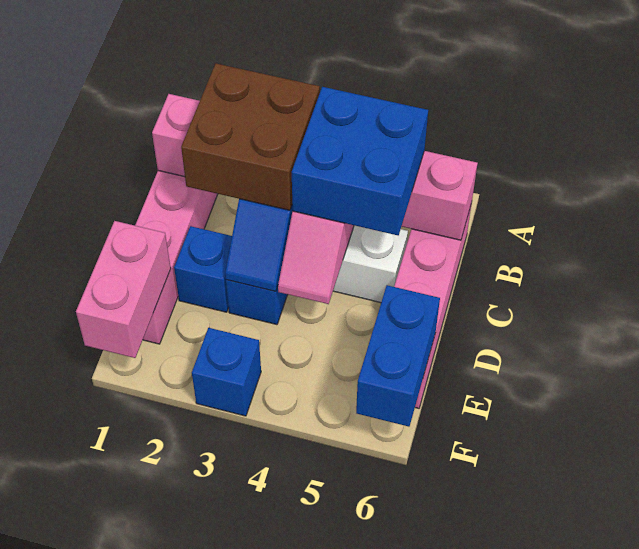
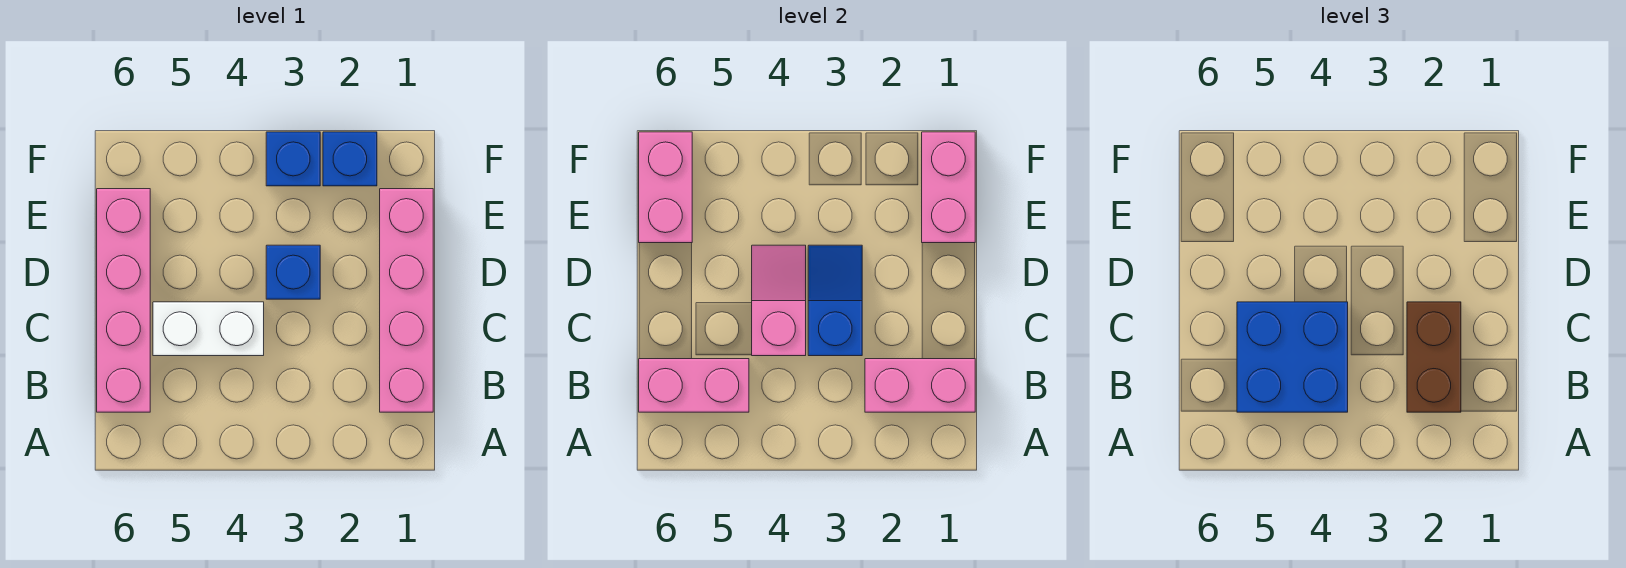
brown 2x2 brick [181,64,320,210] -> brown 1x2 brick [1407,302,1461,412]
blue 1x1 brick [174,226,232,312] -> blue 1x1 brick moved to [323,132,377,186]
blue 1x2 brick [356,285,440,427] -> pink 1x2 brick [639,132,692,243]

